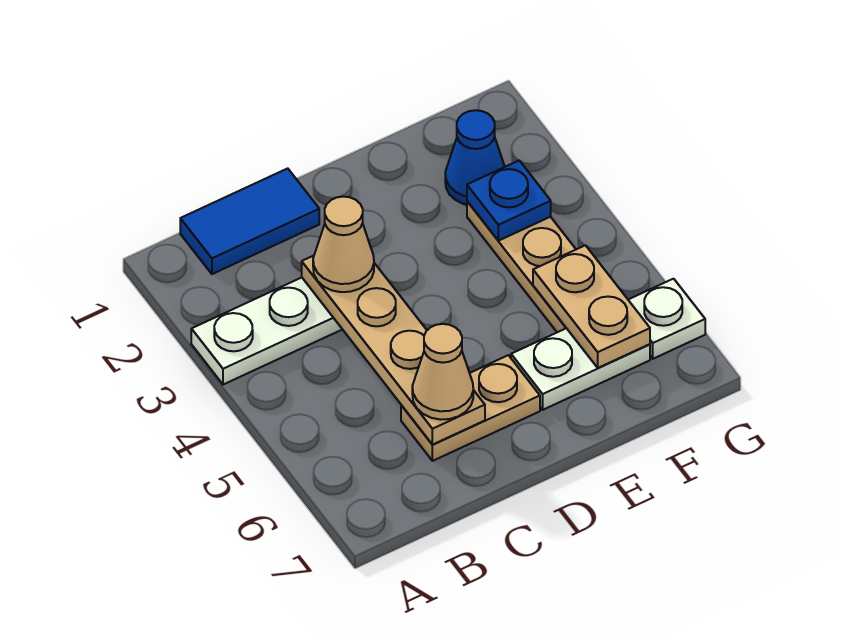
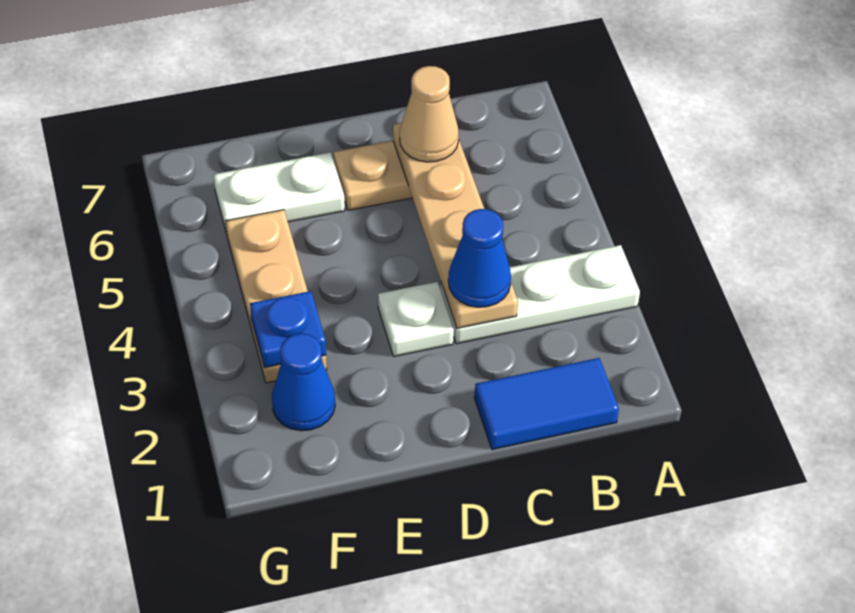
tan 1x1 cone [313,197,374,292] -> blue 1x1 cone [448,209,511,307]
tan 1x2 plate [533,245,650,368] -> none
white 1x1 plate [628,279,705,359] -> white 1x1 plate moved to [378,282,454,357]

